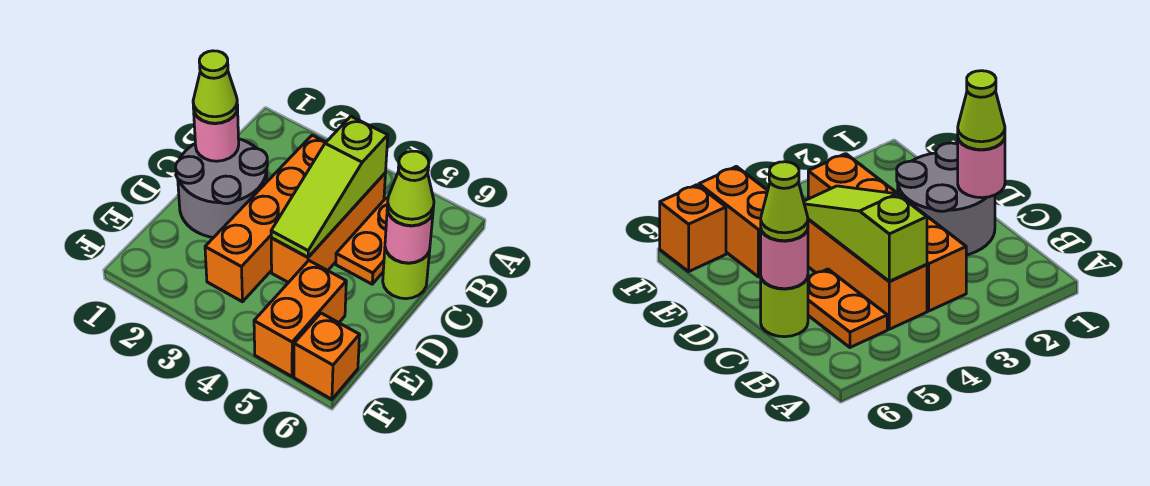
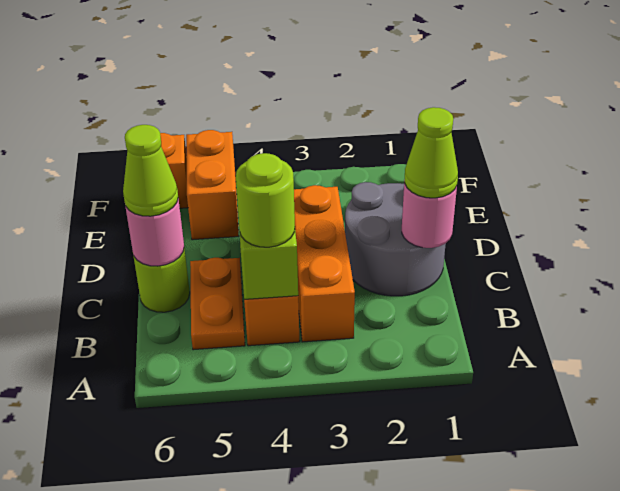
orange 1x4 brick [205,135,326,302] -> orange 1x3 brick [294,185,355,342]
none -> lime 1x1 round brick [235,153,295,247]

